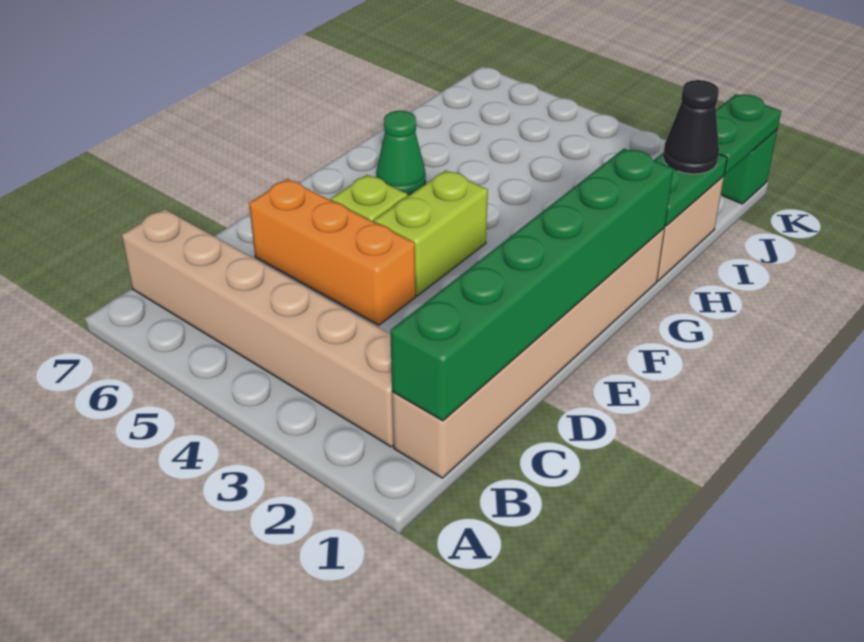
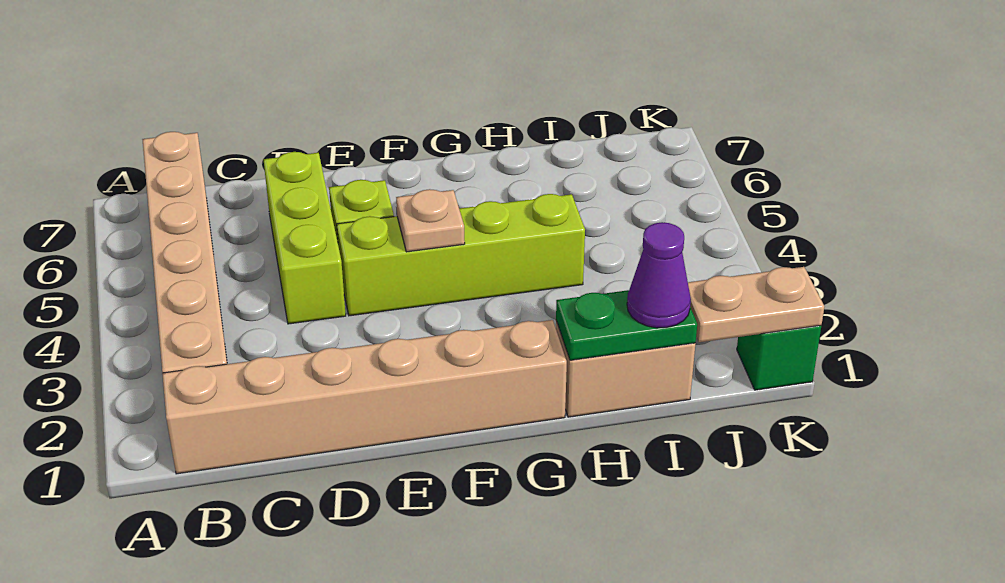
green 1x6 brick [390,149,673,421] -> none
orange 1x3 brick [249,179,415,325] -> lime 1x3 brick [263,152,346,324]
lime 1x2 brick [374,170,488,296] -> lime 1x4 brick [337,194,585,316]
none -> tan 1x1 plate [396,189,465,252]
green 1x1 cone [376,111,426,195] -> none
black 1x1 cone [663,80,719,174] -> purple 1x1 cone [627,222,691,328]
green 1x2 plate [716,94,781,174] -> tan 1x2 plate [688,267,824,342]

